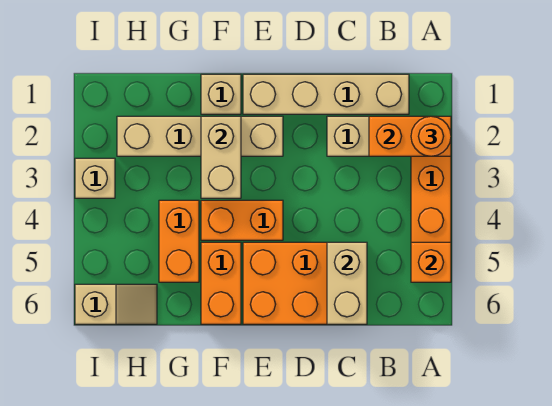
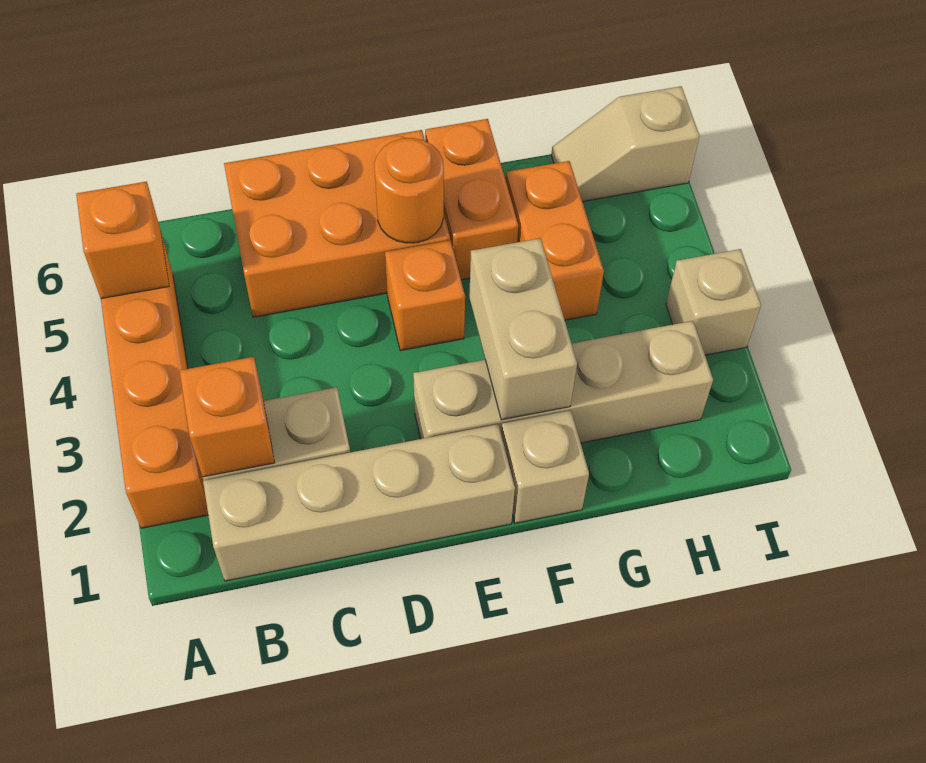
orange 1x2 brick [369,116,451,156] -> orange 1x1 brick [180,357,275,477]
orange 1x1 round brick [411,116,451,156] -> orange 1x1 round brick moved to [374,138,444,243]
tan 1x2 brick [327,242,367,324] -> none
orange 1x2 brick [201,200,283,240] -> orange 1x1 brick [385,240,465,351]

